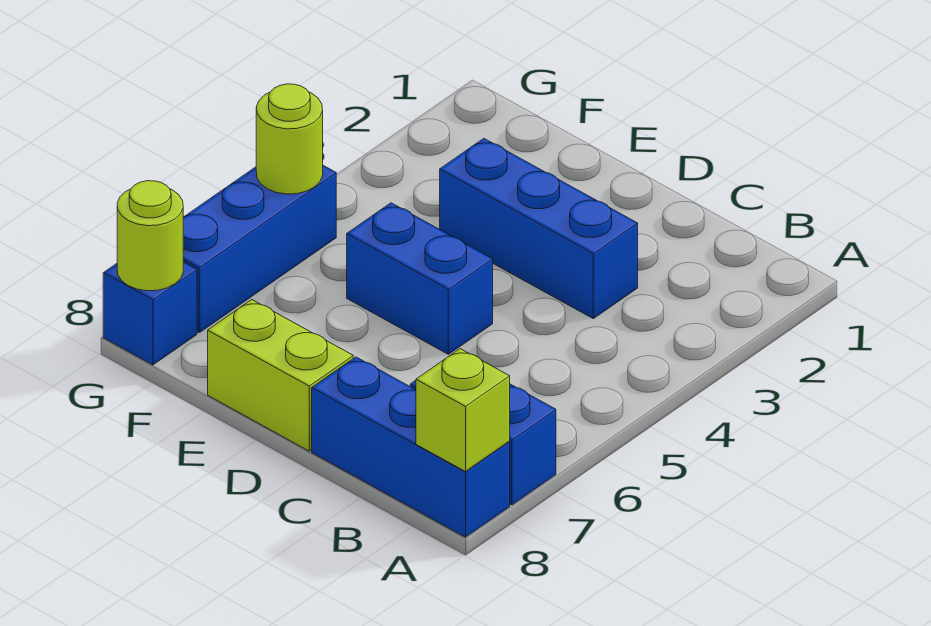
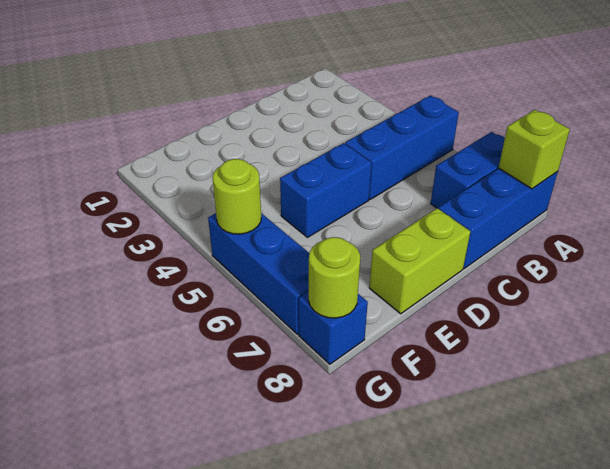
blue 1x3 brick [440,138,638,319] -> blue 1x3 brick moved to [345,95,459,199]

